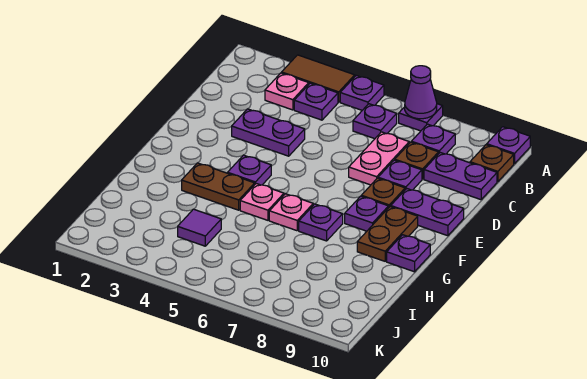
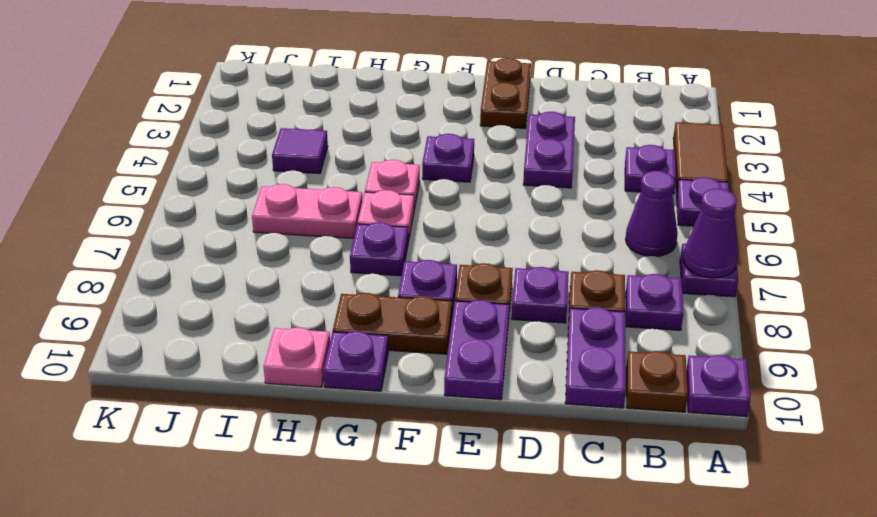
pink 1x1 plate [265,73,309,110] -> pink 1x1 plate moved to [264,327,330,387]
purple 1x1 plate [353,104,397,139] -> purple 1x1 cone [626,171,678,256]
pink 1x2 plate [349,132,409,185] -> pink 1x2 plate moved to [252,184,362,238]
brown 1x2 plate [182,163,255,210] -> brown 1x2 plate moved to [480,58,531,128]

